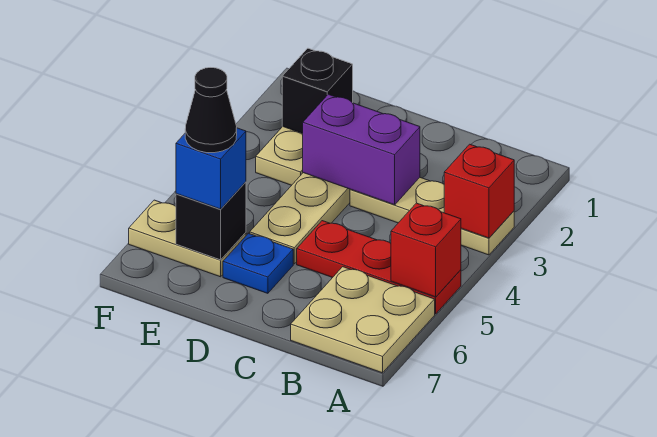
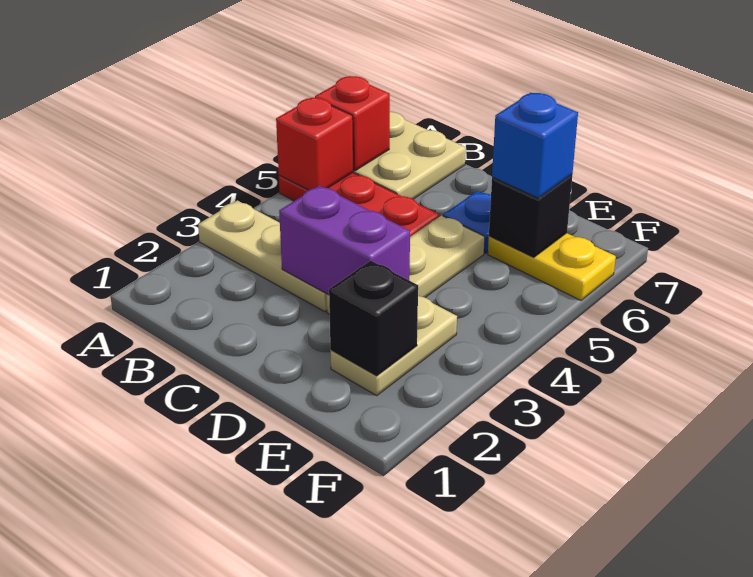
red 1x1 brick [444,144,514,238] -> red 1x1 brick moved to [315,76,390,171]
tan 1x2 plate [129,200,246,277] -> yellow 1x2 plate [488,233,616,300]
black 1x1 cone [185,68,237,153] -> none

